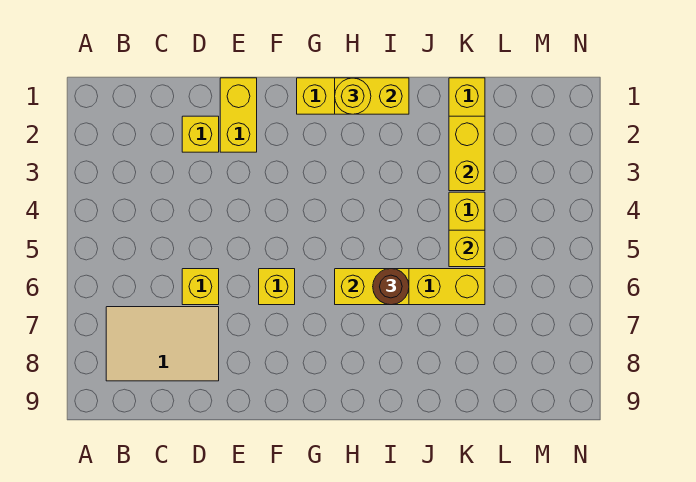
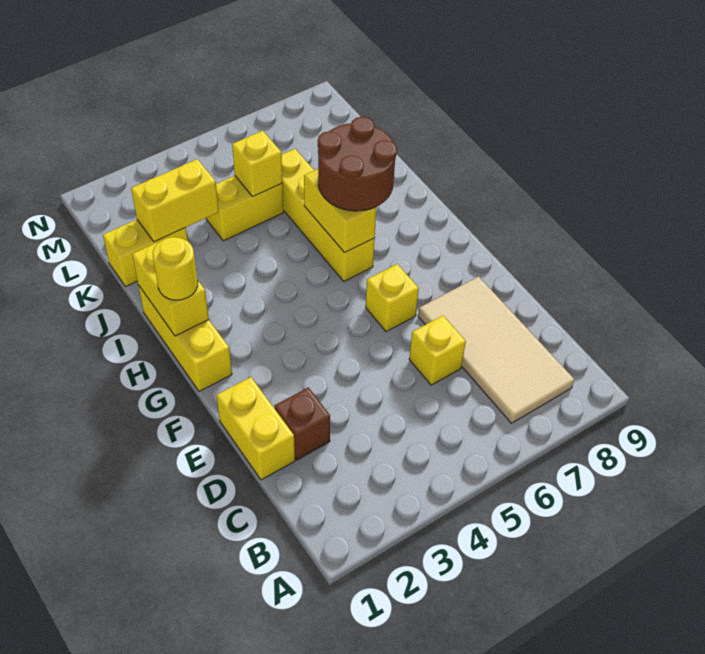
tan 2x3 tile [106,307,219,381] -> tan 2x4 tile [418,277,574,423]
yellow 1x1 brick [182,116,219,152] -> brown 1x1 brick [275,387,330,460]
yellow 1x2 brick [220,78,257,152] -> yellow 1x2 brick turned to [217,377,295,480]
brown 1x1 round brick [373,269,409,305] -> brown 2x2 round brick [318,117,397,211]

